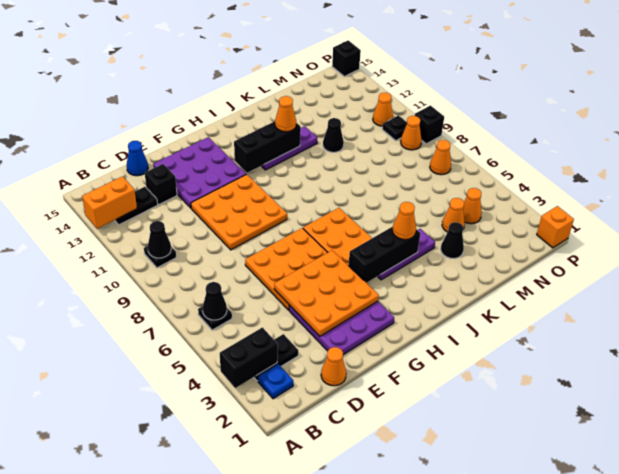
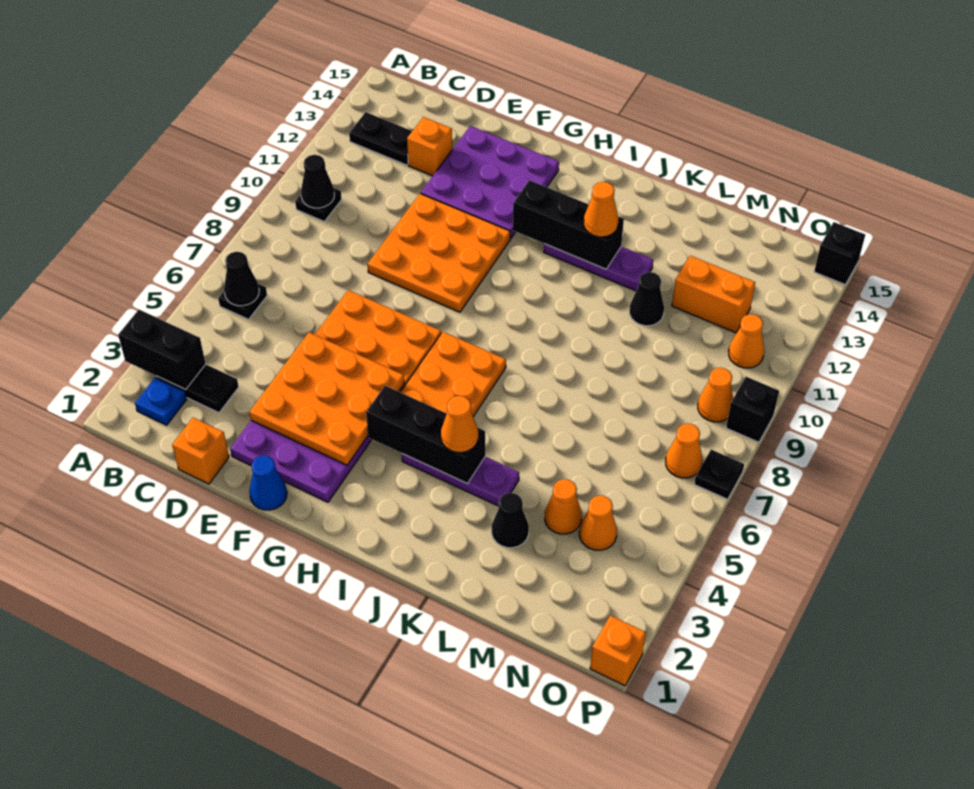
orange 1x2 brick [82,177,137,229] -> orange 1x2 brick moved to [672,256,755,333]
orange 1x1 cone [321,347,346,386] -> orange 1x1 brick [172,418,229,484]
black 1x1 brick [145,164,177,204] -> orange 1x1 brick [407,117,452,176]
blue 1x1 cone [127,141,148,176] -> blue 1x1 cone moved to [249,455,287,510]
black 1x1 plate [382,115,407,140] -> black 1x1 plate moved to [694,450,744,499]

